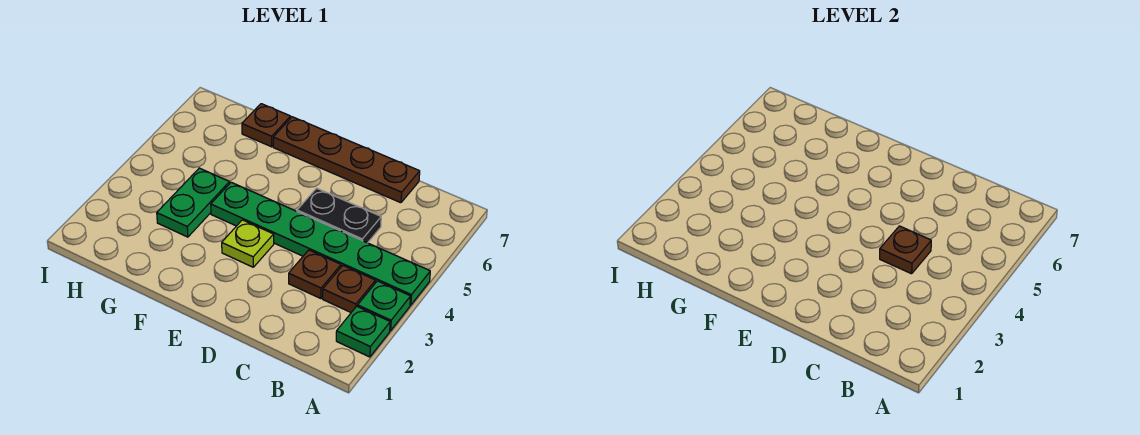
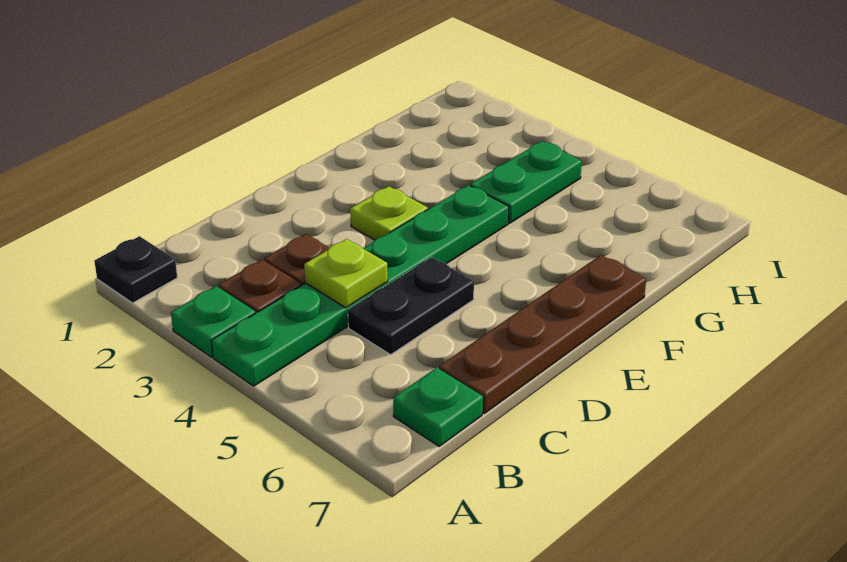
none -> black 1x1 plate [94,236,177,303]
green 1x1 plate [336,306,390,357] -> green 1x1 plate moved to [393,368,483,446]
brown 1x1 plate [880,226,931,274] -> lime 1x1 plate [304,239,388,308]
green 1x2 plate [157,168,230,237] -> green 1x2 plate turned to [470,141,582,223]
brown 1x1 plate [242,104,291,147] -> none

